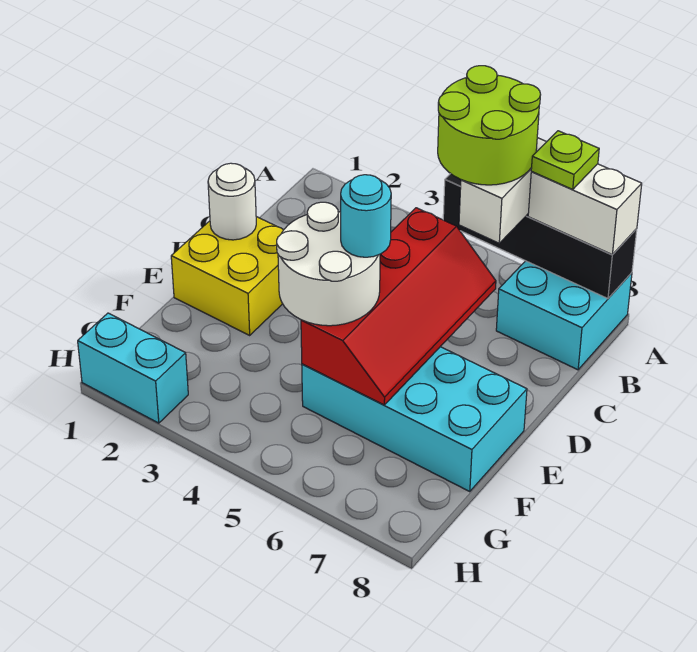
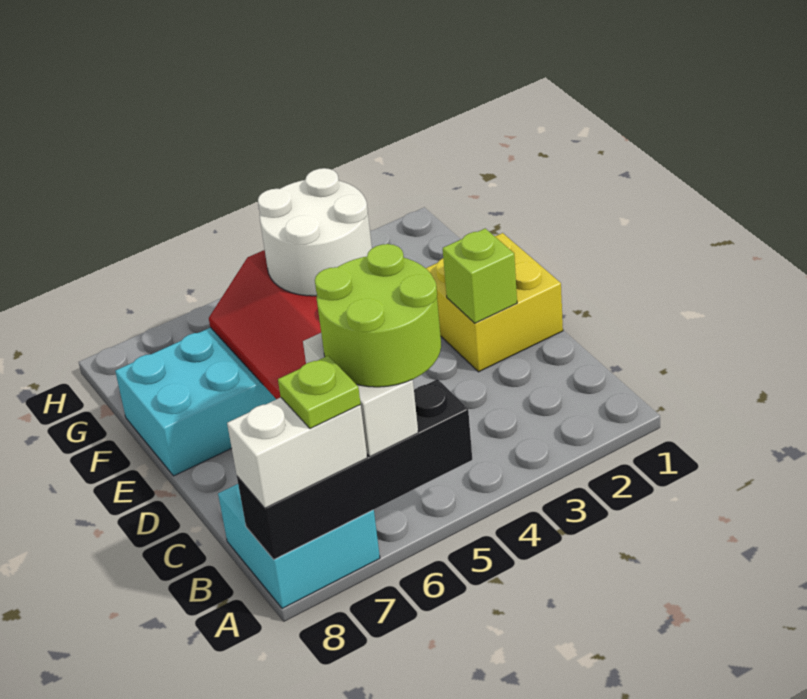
white 1x1 round brick [208,163,256,240] -> none
none -> lime 1x1 brick [443,228,517,323]
cyan 1x1 round brick [341,175,391,257] -> none
cyan 1x2 brick [78,313,188,423] -> none

